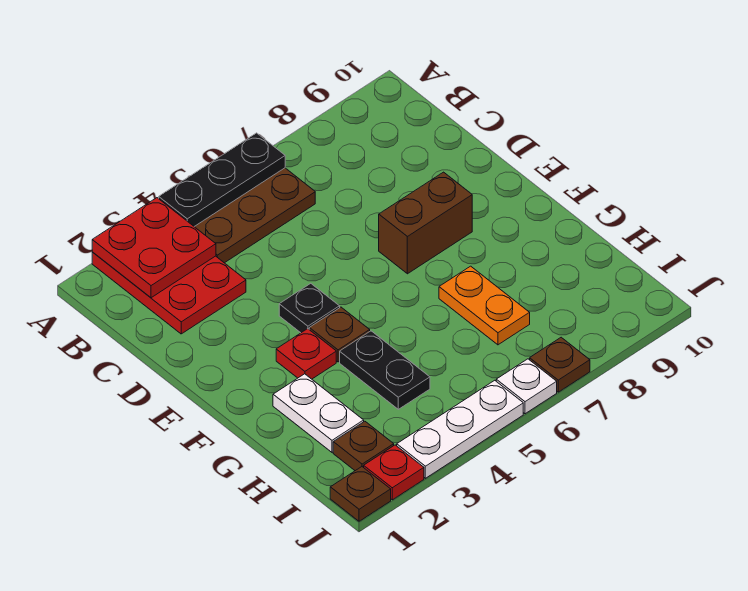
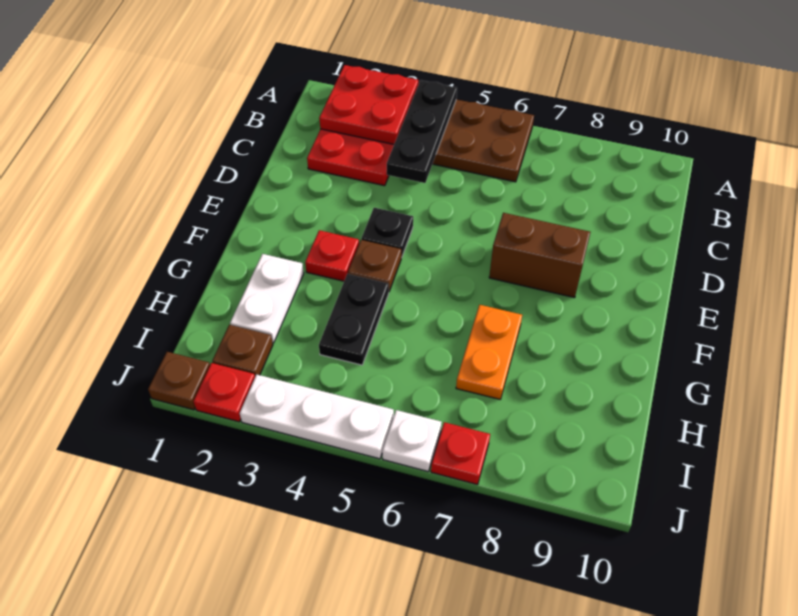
black 1x3 plate [159,133,285,226] -> black 1x3 plate turned to [387,80,457,183]
brown 1x1 plate [530,337,590,392] -> red 1x1 plate [431,422,490,485]

